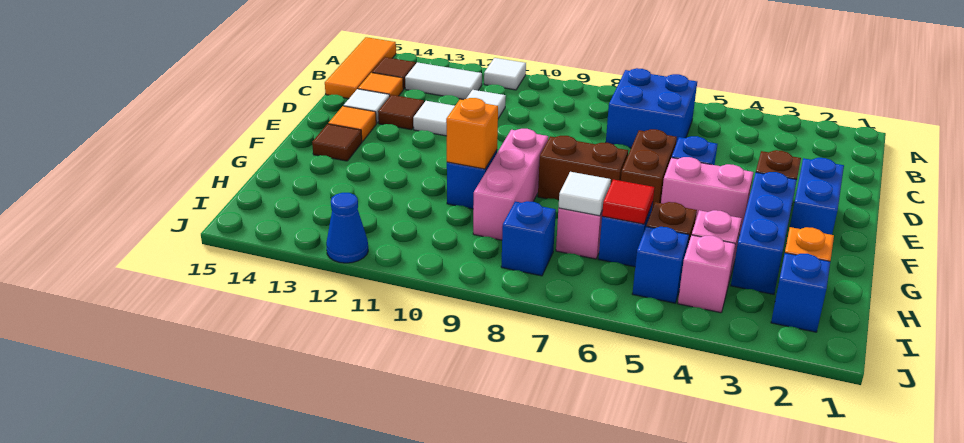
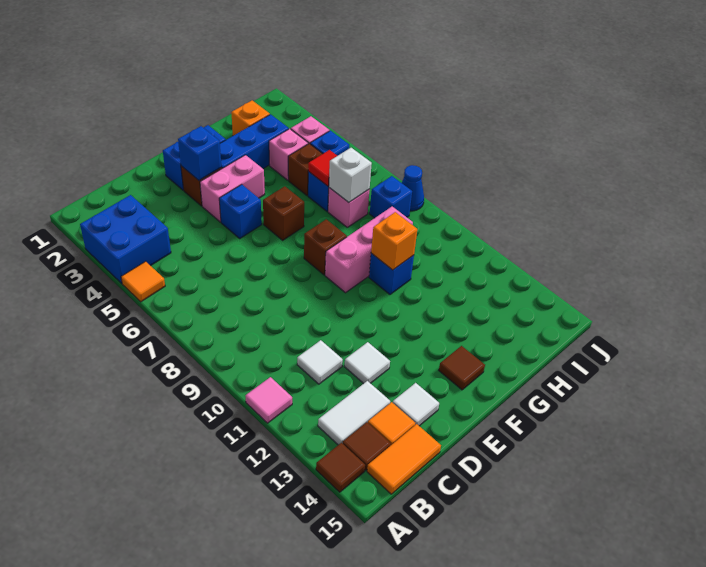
white 1x1 tile [484,58,526,90] -> pink 1x1 tile [246,377,292,423]
orange 1x3 tile [325,37,396,99] -> orange 1x2 tile [367,424,441,494]
blue 2x2 brick [606,68,697,148] -> blue 2x2 brick moved to [80,195,171,283]
white 1x2 tile [405,62,482,100] -> white 1x2 tile turned to [318,381,390,445]
brown 1x1 tile [378,95,424,130] -> brown 1x1 tile moved to [316,443,365,492]
brown 1x2 brick [621,129,677,209] -> brown 1x1 brick [263,186,304,240]
orange 1x1 tile [328,106,376,142] -> orange 1x1 tile moved to [121,261,165,302]
pink 1x2 brick [661,157,753,235] -> pink 1x2 brick turned to [200,155,265,222]
brown 1x2 brick [538,136,628,200] -> brown 1x1 brick [304,219,347,275]
white 1x1 tile [558,172,611,216] -> white 1x1 brick [329,148,372,202]
blue 1x1 brick [771,253,830,332] -> blue 1x1 brick moved to [178,126,221,181]
blue 1x1 cone [326,193,368,263] -> blue 1x1 cone moved to [402,165,424,211]

